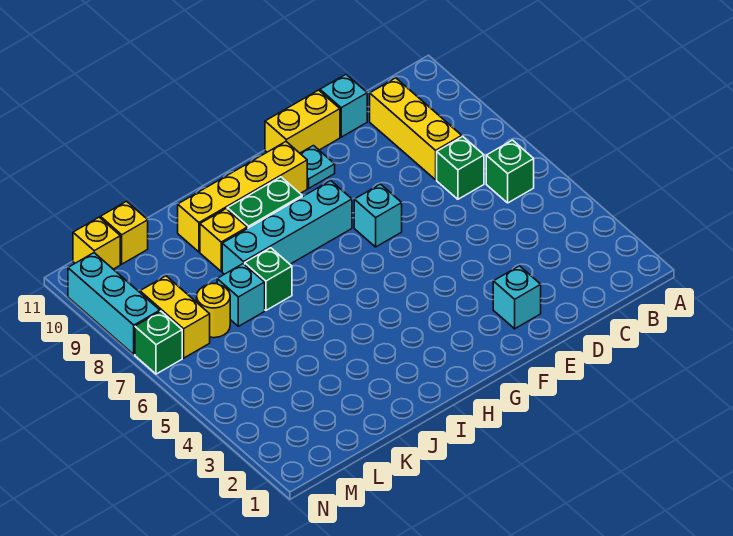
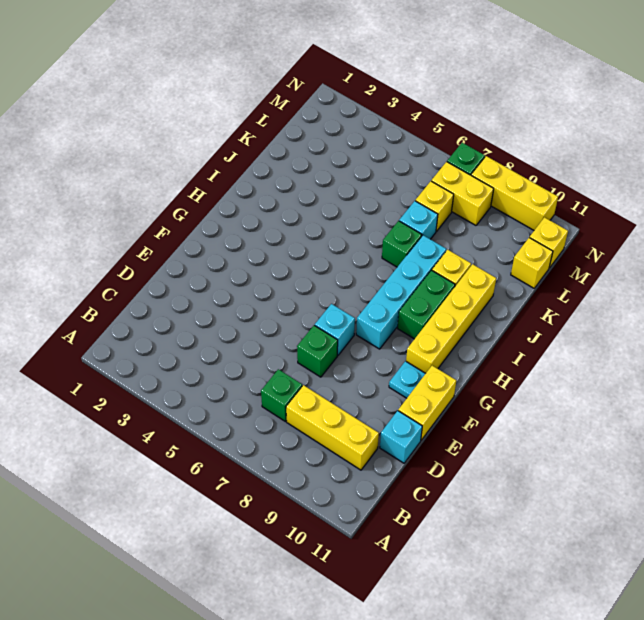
green 1x1 brick [486,140,534,203] -> green 1x1 brick moved to [297,325,338,377]
cyan 1x1 brick [493,266,541,329] -> none
yellow 1x1 round brick [197,283,230,338] -> yellow 1x1 brick [415,181,454,231]
cyan 1x3 brick [68,253,160,354] -> yellow 1x3 brick [471,156,558,230]

